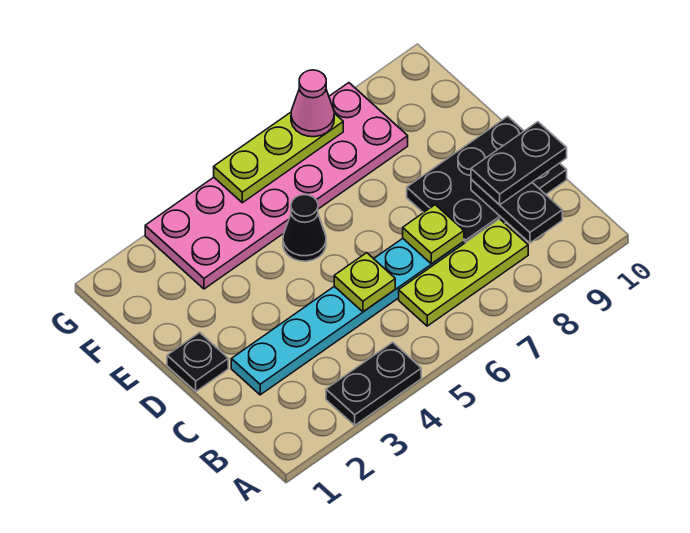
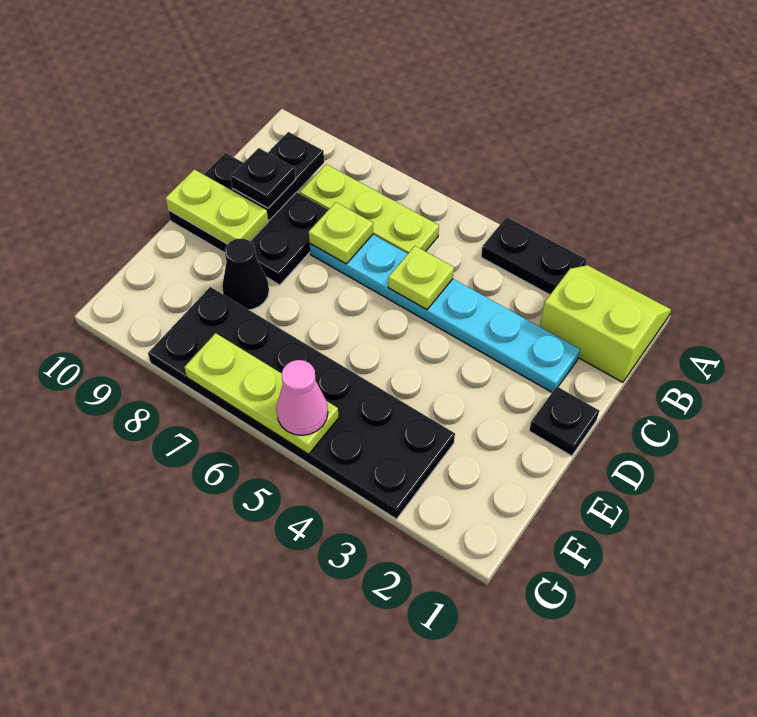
none -> lime 2x2 slope [540,265,671,382]
black 1x2 plate [471,122,567,205] -> black 1x1 plate [231,148,296,208]
none -> lime 1x2 plate [165,169,268,244]
black 1x1 cone [283,195,326,261] -> black 1x1 cone moved to [222,239,269,310]
pink 2x6 plate [145,83,408,289] -> black 2x6 plate [148,287,455,519]
pink 1x1 cone [291,70,334,137] -> pink 1x1 cone moved to [276,360,328,435]

